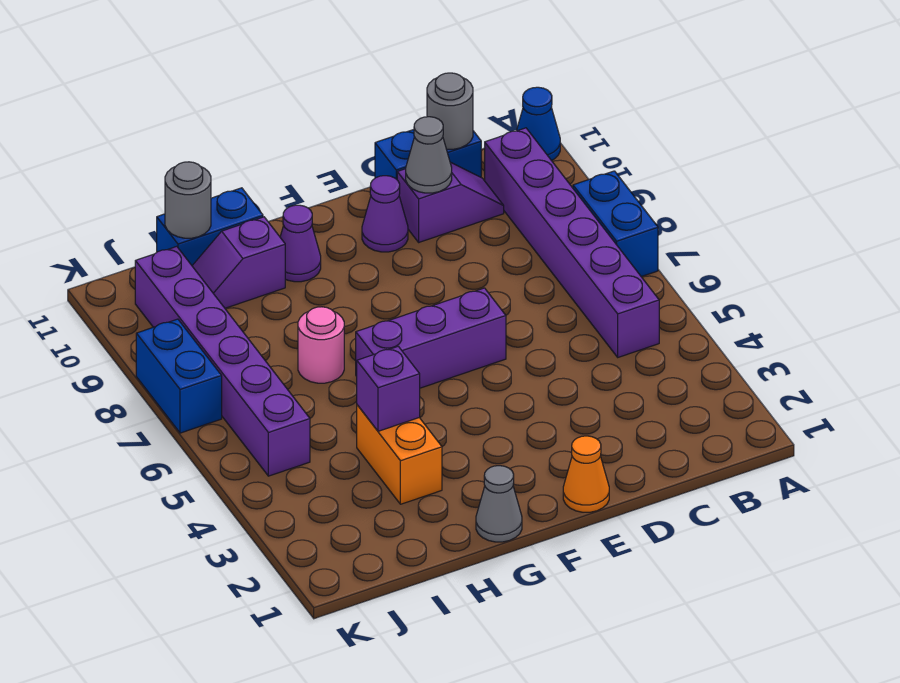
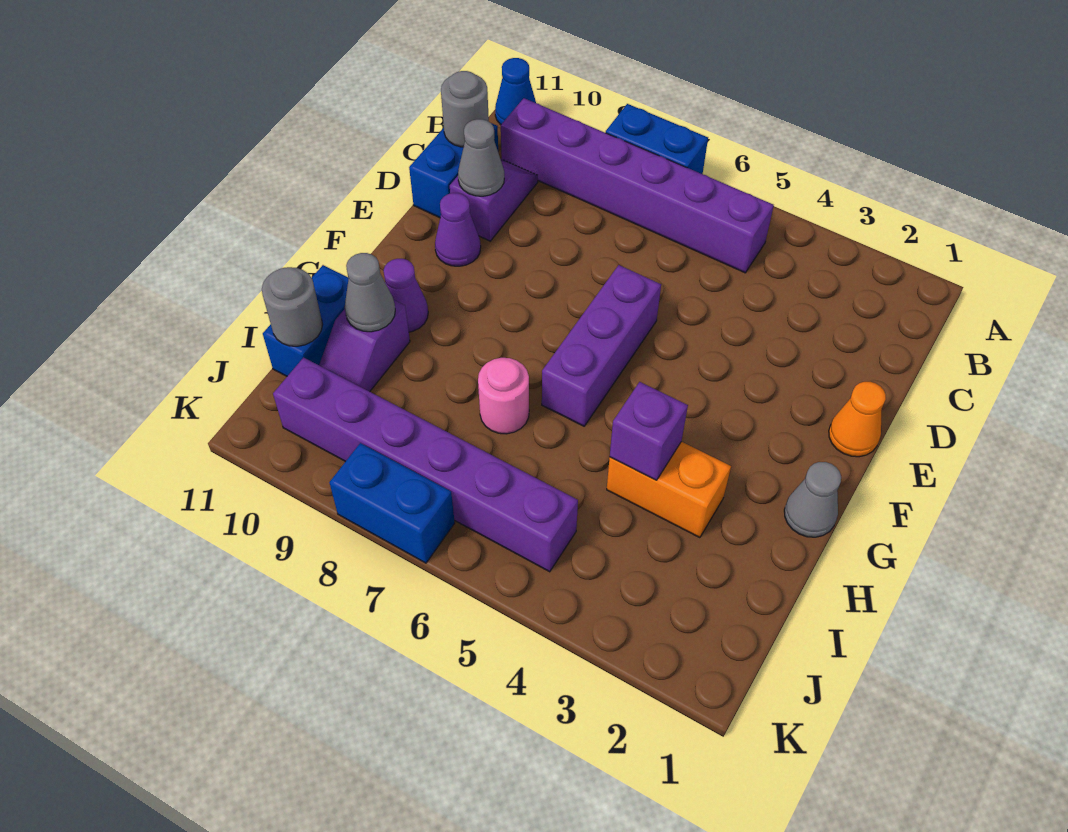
none -> grey 1x1 cone [345,253,395,332]

